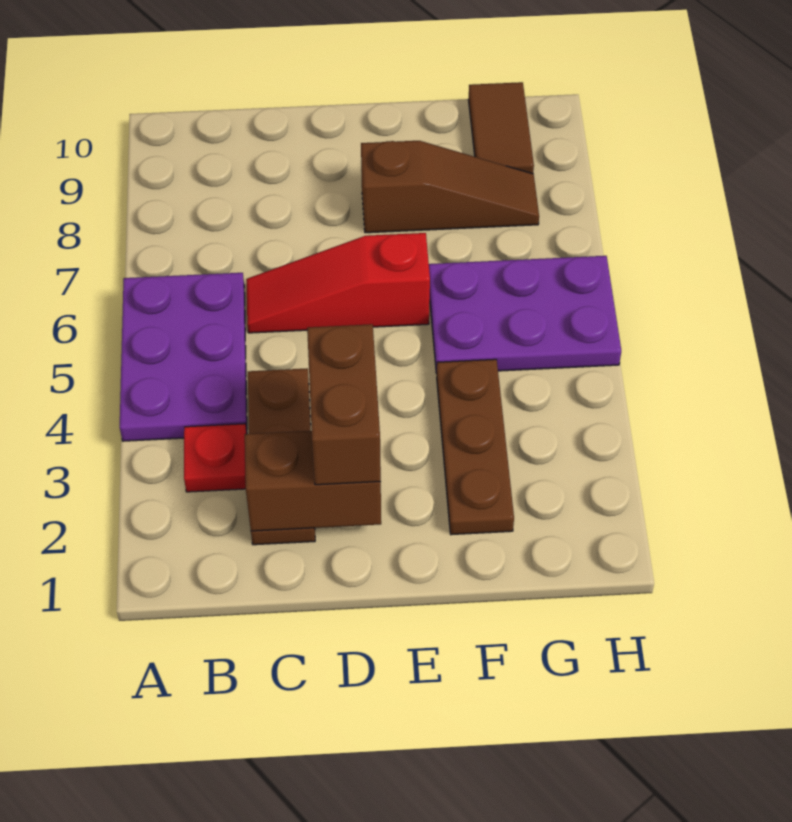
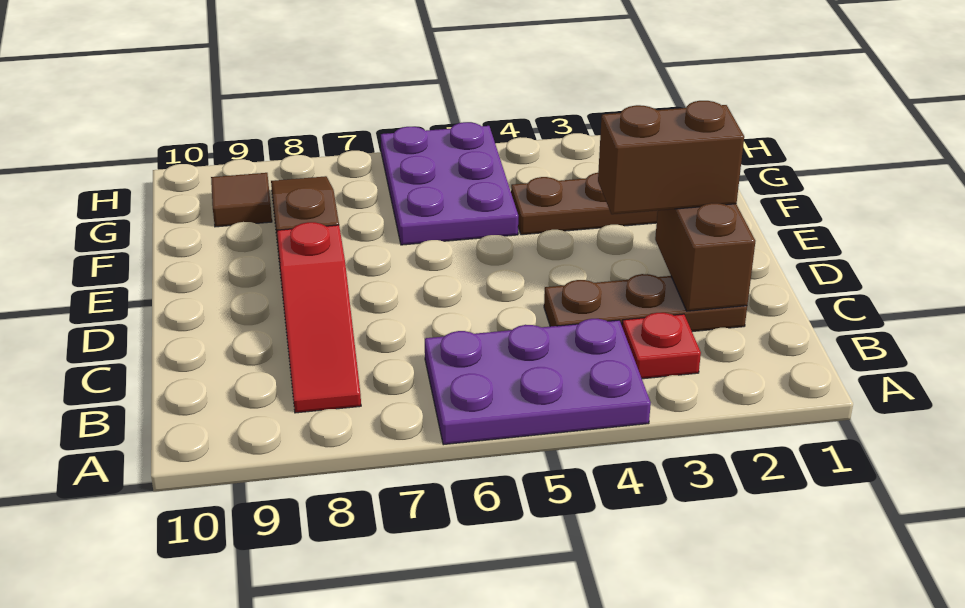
red 1x3 slope [246,233,430,333] -> red 1x3 slope moved to [277,222,361,413]
brown 1x2 tile [469,82,534,174] -> brown 1x1 tile [211,173,272,227]

